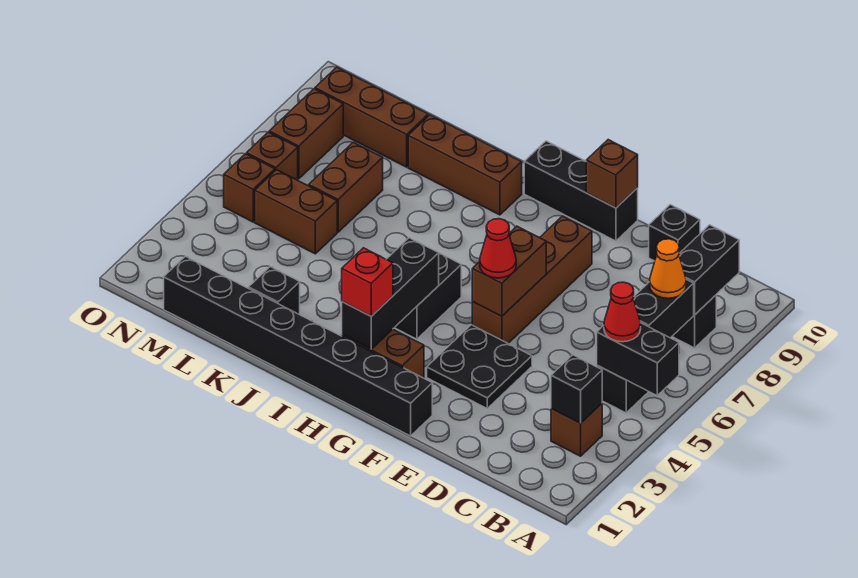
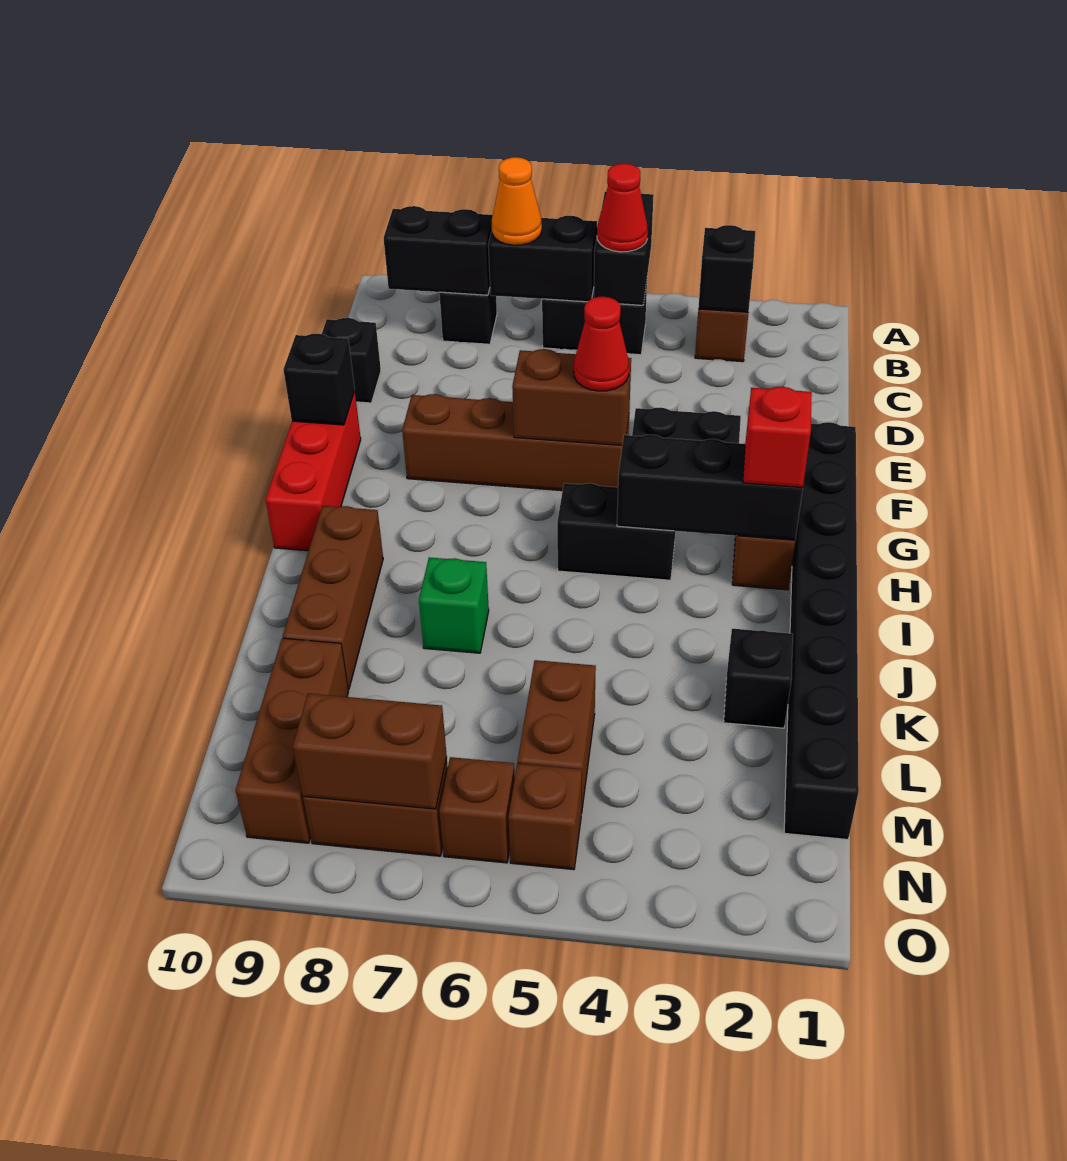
black 1x3 brick [524,141,638,241] -> red 1x3 brick [265,391,361,551]
brown 1x1 brick [586,140,638,208] -> black 1x1 brick [283,334,355,425]
none -> green 1x1 brick [419,557,489,653]
brown 1x2 brick [309,142,383,232] -> brown 1x2 brick moved to [293,693,447,809]

